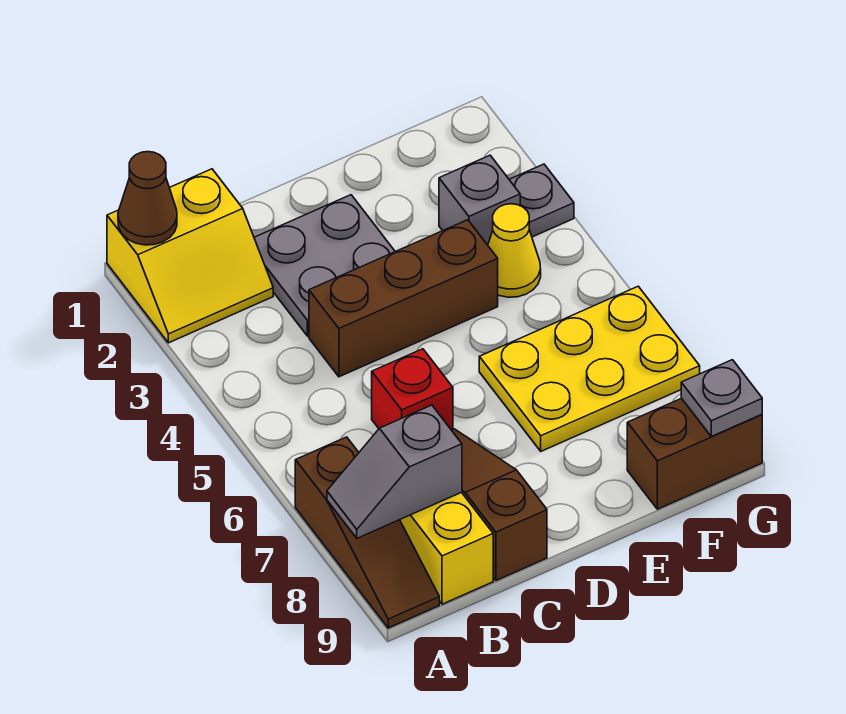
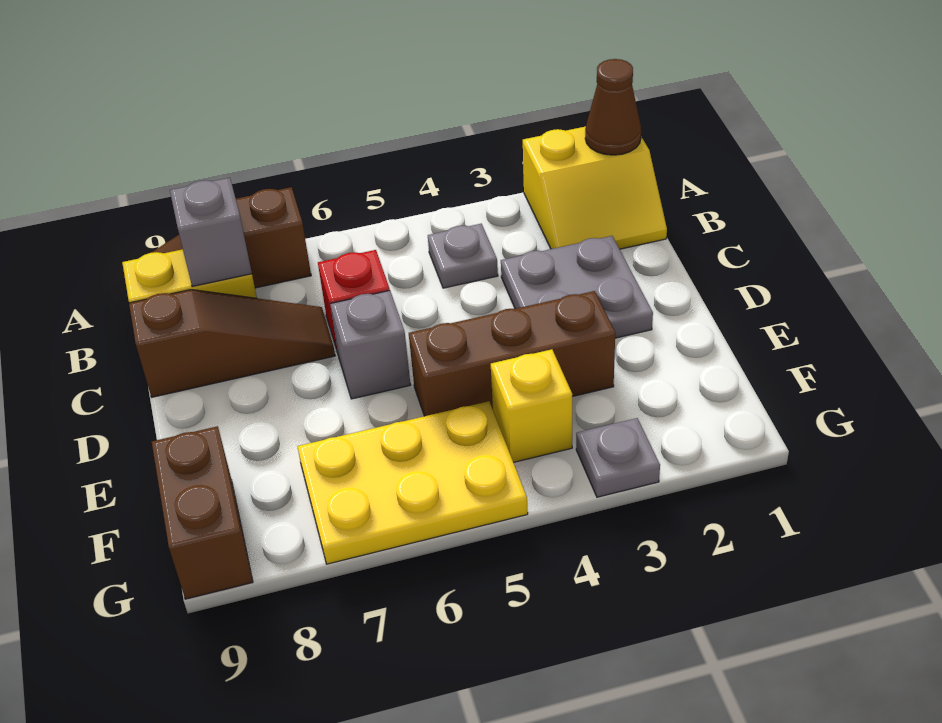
yellow 2x2 slope [107,169,273,343] -> yellow 2x2 slope turned to [523,126,667,249]
brown 1x3 brick [309,220,498,377] -> brown 1x3 brick turned to [409,291,615,416]
yellow 2x3 plate [479,286,700,451] -> yellow 2x3 plate turned to [297,401,528,564]
grey 1x1 brick [439,155,520,245] -> grey 1x1 brick moved to [330,291,410,399]
yellow 1x1 cone [488,204,541,297] -> yellow 1x1 brick [491,349,572,462]
grey 1x1 plate [681,360,762,436] -> grey 1x1 plate moved to [428,224,498,288]

